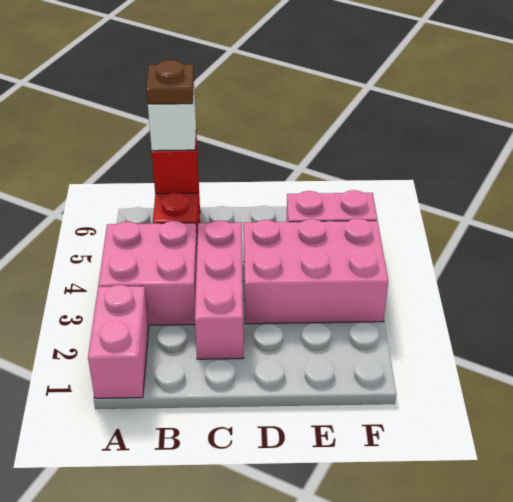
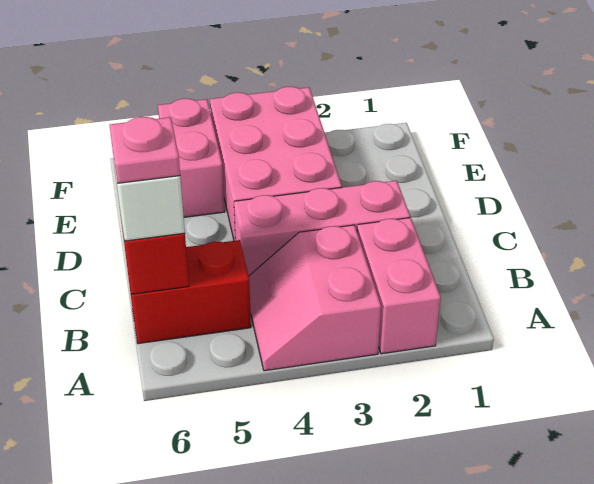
pink 1x2 brick [88,285,149,398] -> pink 1x2 brick turned to [357,218,441,354]
pink 2x2 brick [98,221,197,325] -> pink 2x2 slope [249,225,381,371]
brown 1x1 plate [146,60,194,104] -> pink 1x1 plate [110,117,180,183]

